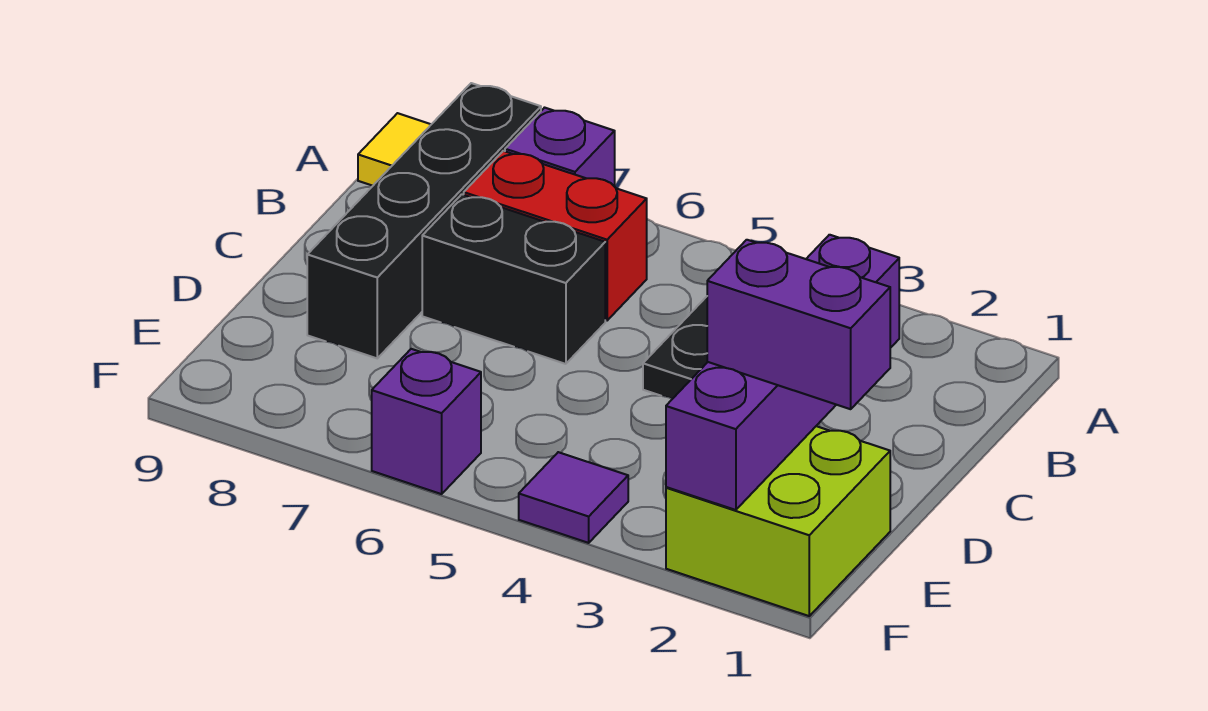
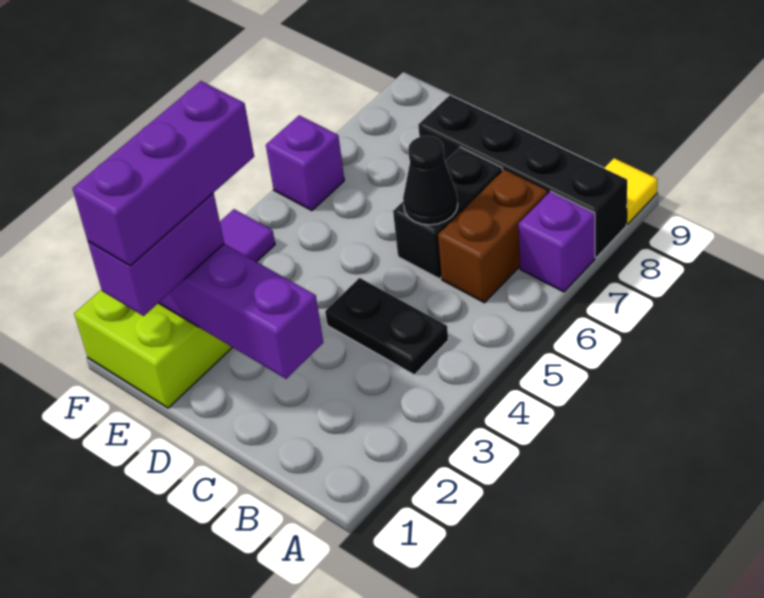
red 1x2 brick [464,151,647,320] -> brown 1x2 brick [438,169,548,303]
none -> black 1x1 cone [403,136,458,225]
none -> purple 1x3 brick [73,81,254,266]

